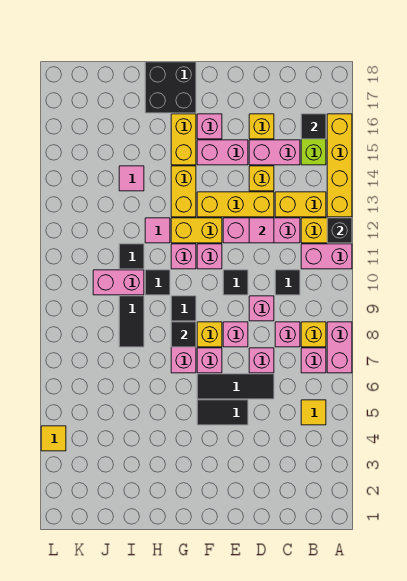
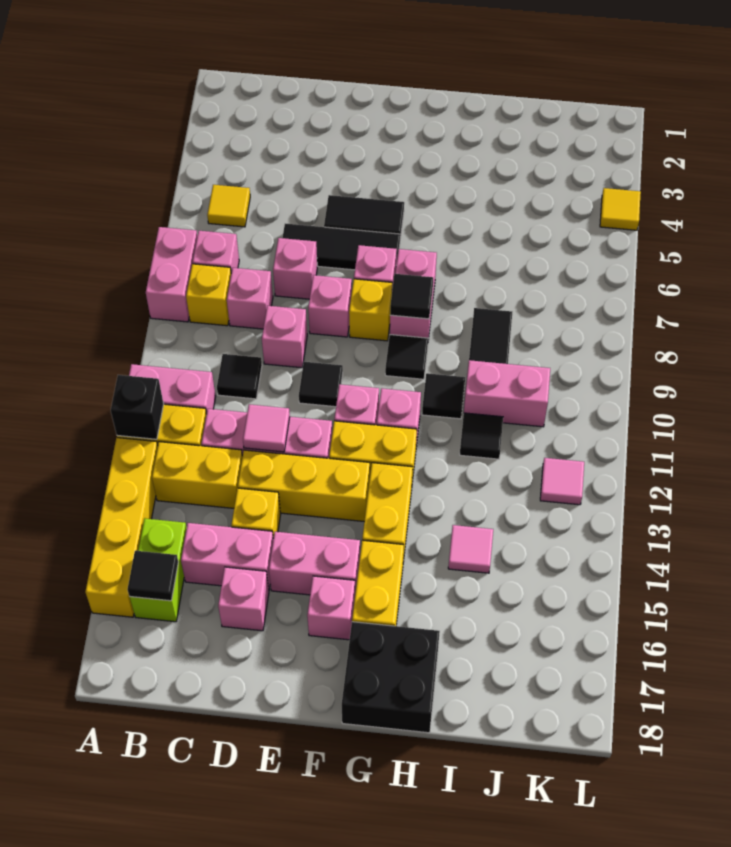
yellow 1x1 brick [249,114,274,139] -> pink 1x1 brick [218,567,269,631]
pink 1x1 tile [145,218,170,243] -> pink 1x1 tile moved to [540,458,584,505]

